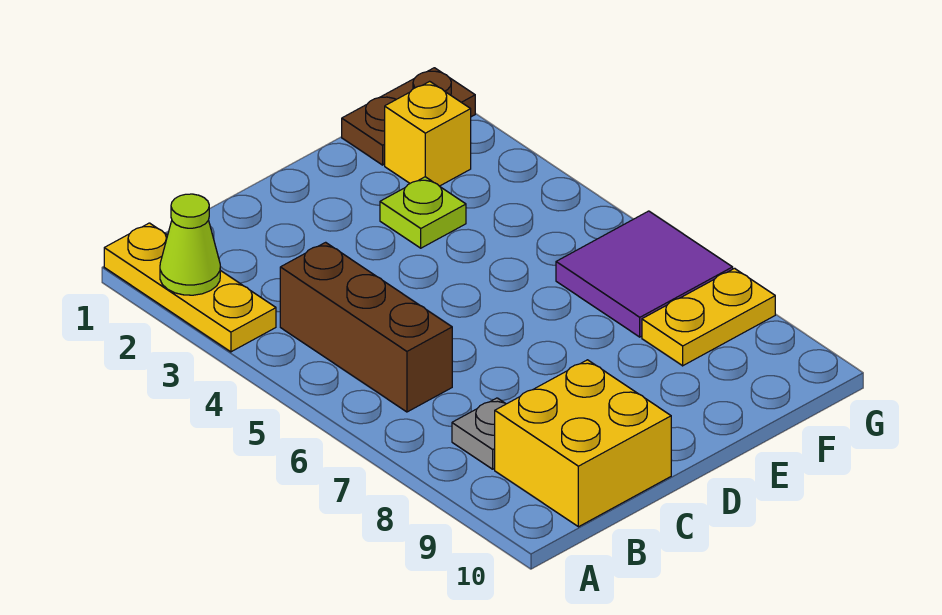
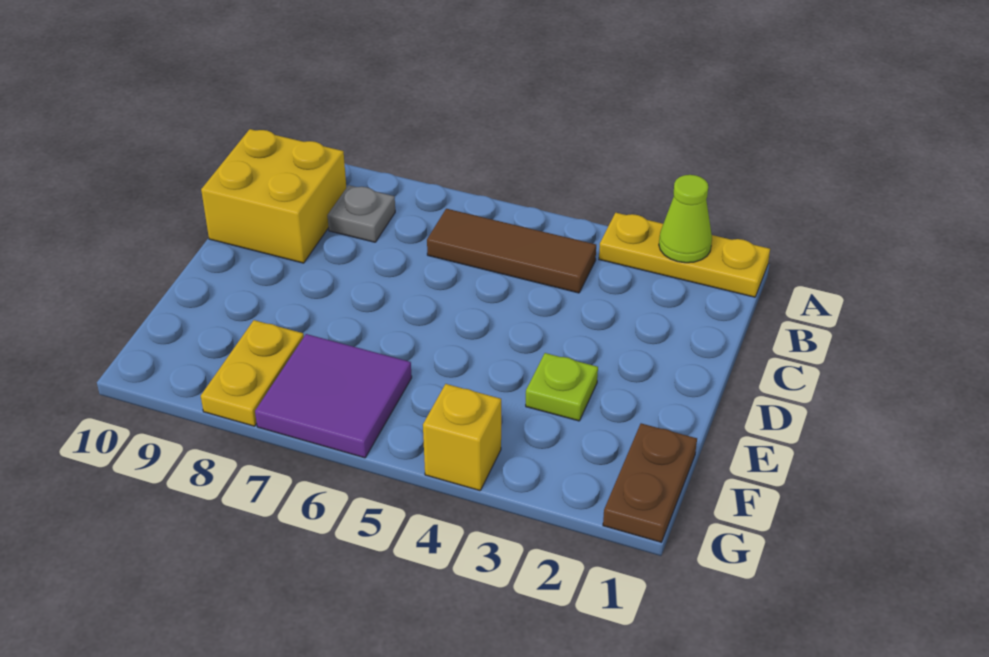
brown 1x3 brick [280,242,452,412] -> brown 1x3 tile [427,209,596,293]
yellow 1x1 brick [385,81,471,186] -> yellow 1x1 brick moved to [423,384,501,491]

